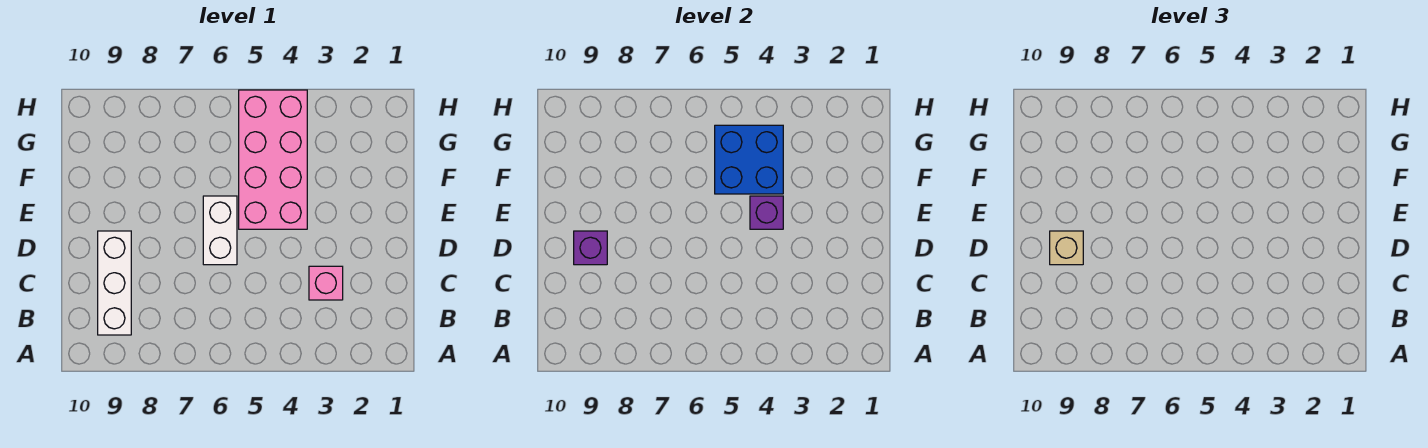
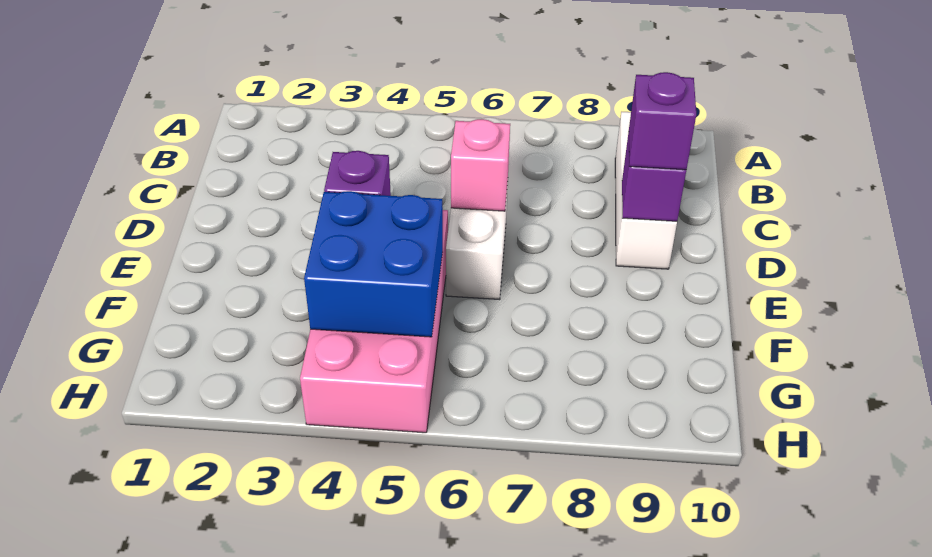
pink 1x1 brick [309,266,343,300] -> pink 1x1 brick moved to [451,119,510,211]
tan 1x1 brick [1050,231,1083,265] -> purple 1x1 brick [629,72,696,170]

